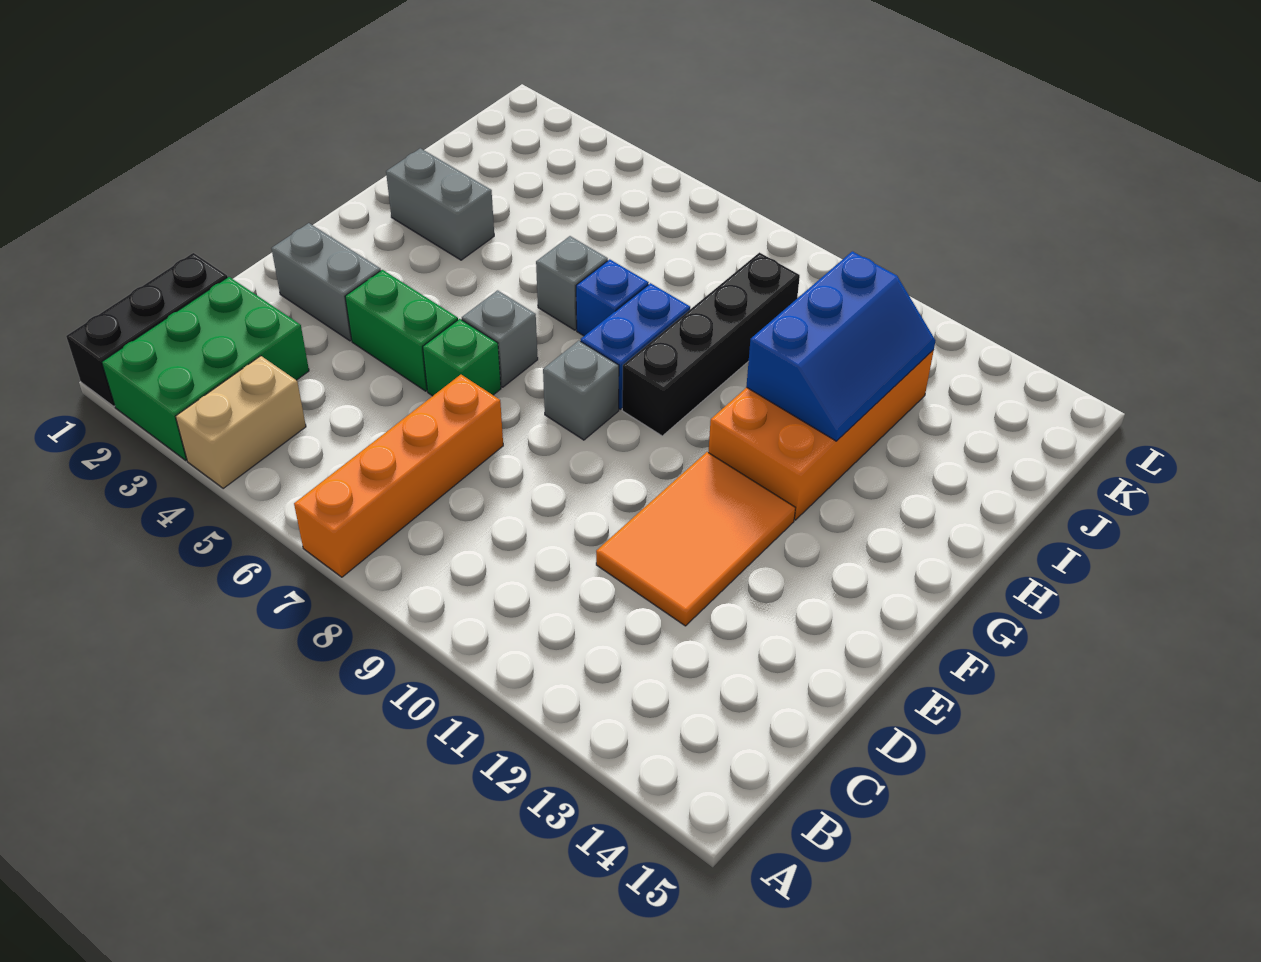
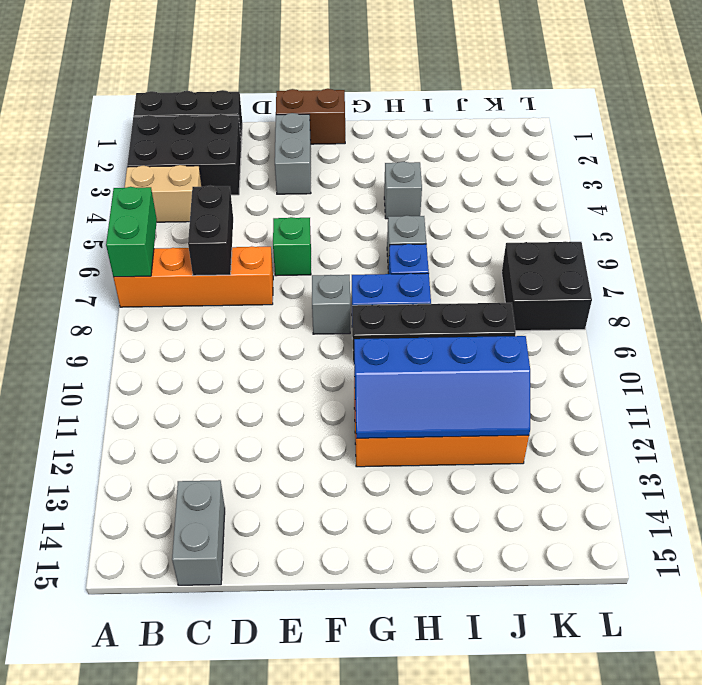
green 2x3 brick [102,277,309,460] -> black 2x3 brick [127,114,241,195]
none -> black 1x2 brick [188,186,233,276]
orange 2x3 tile [596,452,795,626] -> none
none -> brown 1x2 brick [276,89,345,144]
green 1x2 brick [345,270,458,391] -> green 1x2 brick moved to [106,187,157,277]
grey 1x1 brick [462,290,538,387] -> grey 1x1 brick moved to [384,162,422,219]
grey 1x2 brick [386,148,494,260] -> grey 1x2 brick moved to [172,480,225,585]
blue 2x3 slope [746,251,936,441] -> blue 2x4 slope [354,336,530,438]
none -> black 2x2 brick [502,241,592,331]

